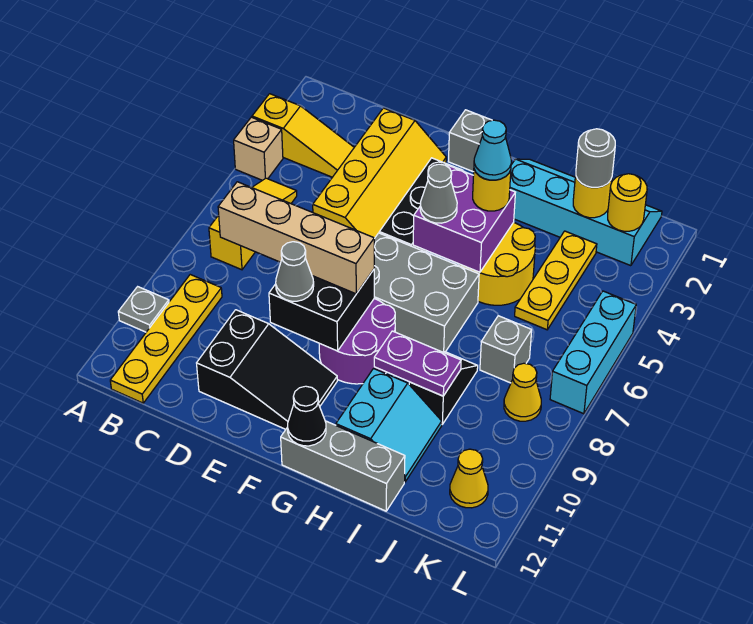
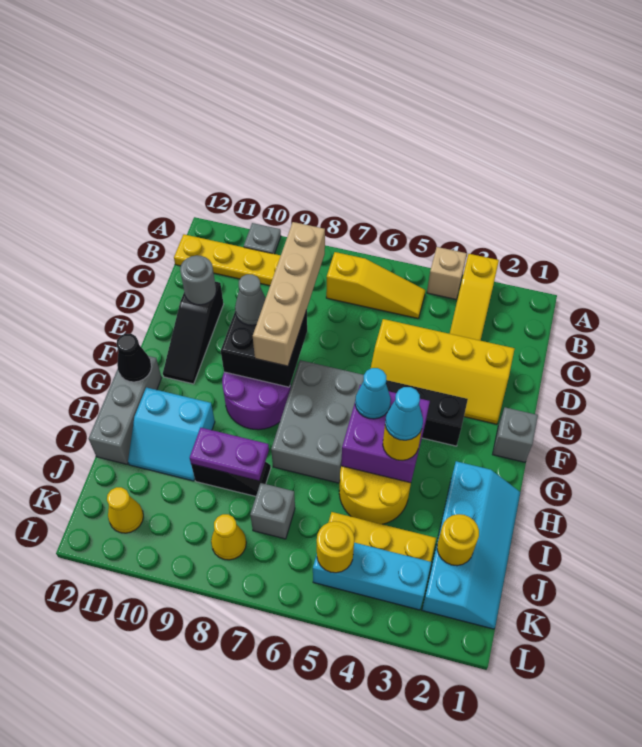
black 2x3 slope [197,310,337,429] -> black 1x3 slope [163,282,224,384]
grey 1x1 cone [420,164,457,223] -> cyan 1x1 cone [355,368,391,419]
purple 1x2 plate [374,331,461,396] -> purple 1x2 plate turned to [190,428,269,480]
grey 1x1 round brick [576,129,615,187] -> grey 1x1 round brick moved to [180,255,216,305]
yellow 1x1 round brick [608,174,647,231] -> yellow 1x1 round brick moved to [317,521,354,573]
cyan 1x3 brick [550,291,636,414] -> cyan 1x3 brick moved to [313,543,431,610]

